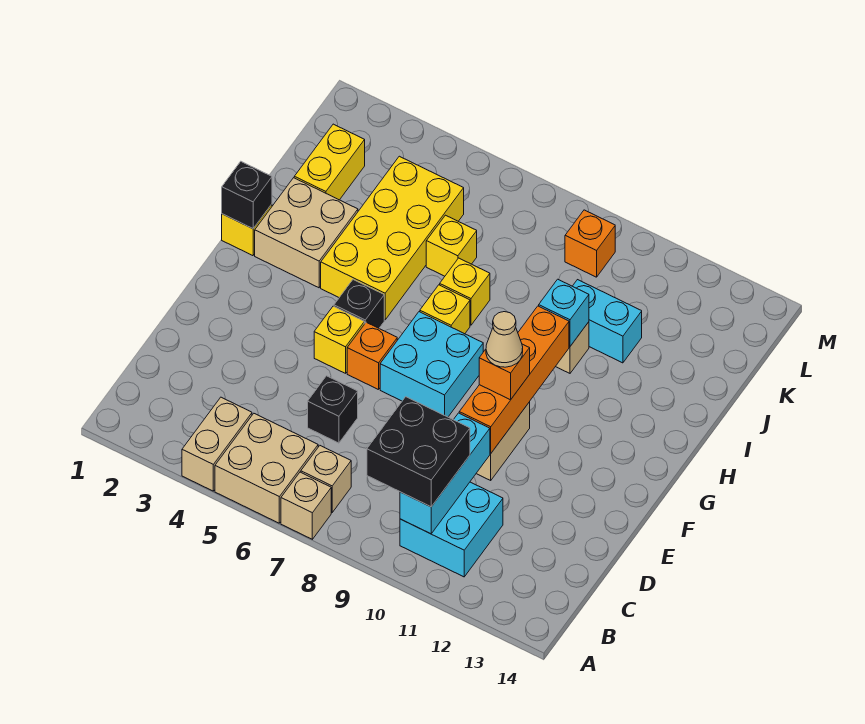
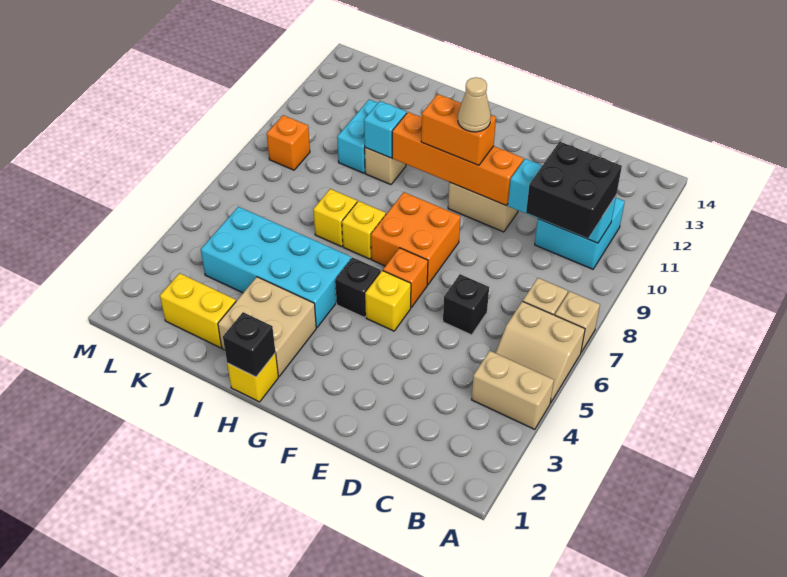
tan 2x2 brick [215,414,318,523] -> tan 2x2 slope [496,301,585,403]
cyan 2x2 brick [380,312,483,417] -> orange 2x2 brick [371,192,461,285]
orange 1x1 brick [479,344,530,400] -> orange 1x2 brick [421,94,496,165]
yellow 2x4 brick [321,156,464,320] -> cyan 2x4 brick [201,207,351,327]
yellow 1x1 brick [426,215,477,276] -> none

